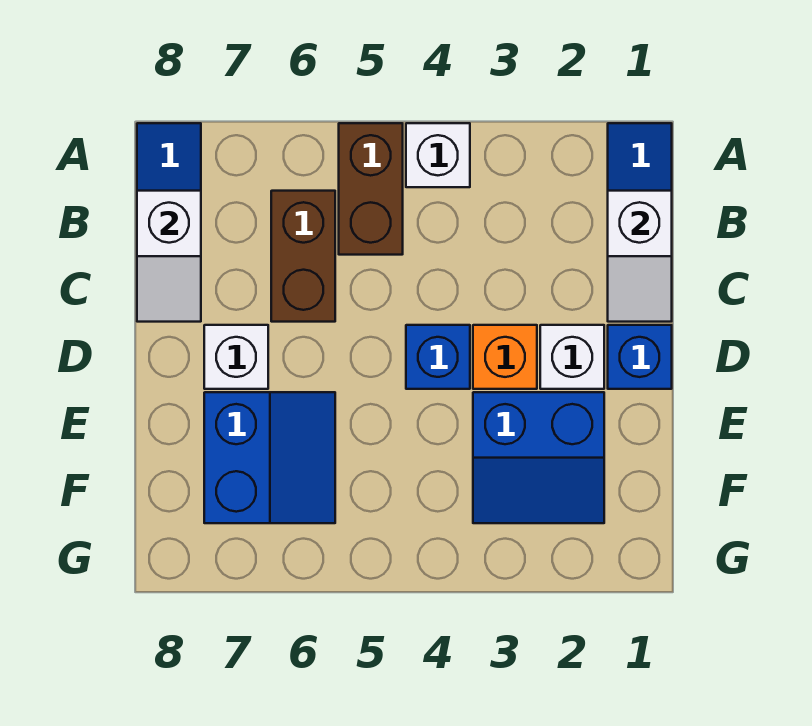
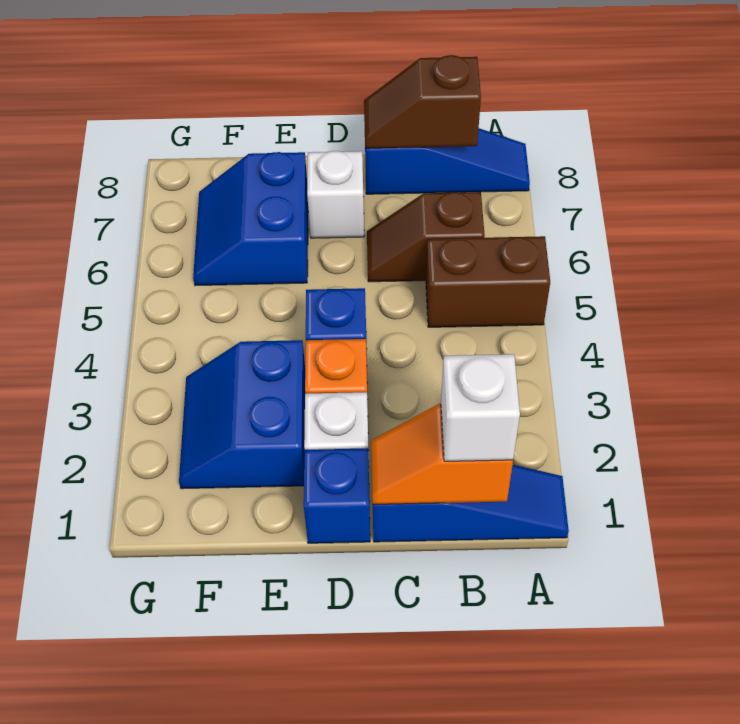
white 1x1 brick [406,123,470,187] -> white 1x1 brick moved to [441,354,520,461]
white 1x2 slope [608,191,672,322] -> orange 1x2 slope [371,404,513,504]
brown 1x2 brick [271,191,335,322] -> brown 1x2 slope [367,192,485,282]
white 1x2 slope [137,191,201,322] -> brown 1x2 slope [364,55,481,149]
blue 2x2 slope [204,392,335,523] -> blue 2x2 slope turned to [193,152,308,286]

